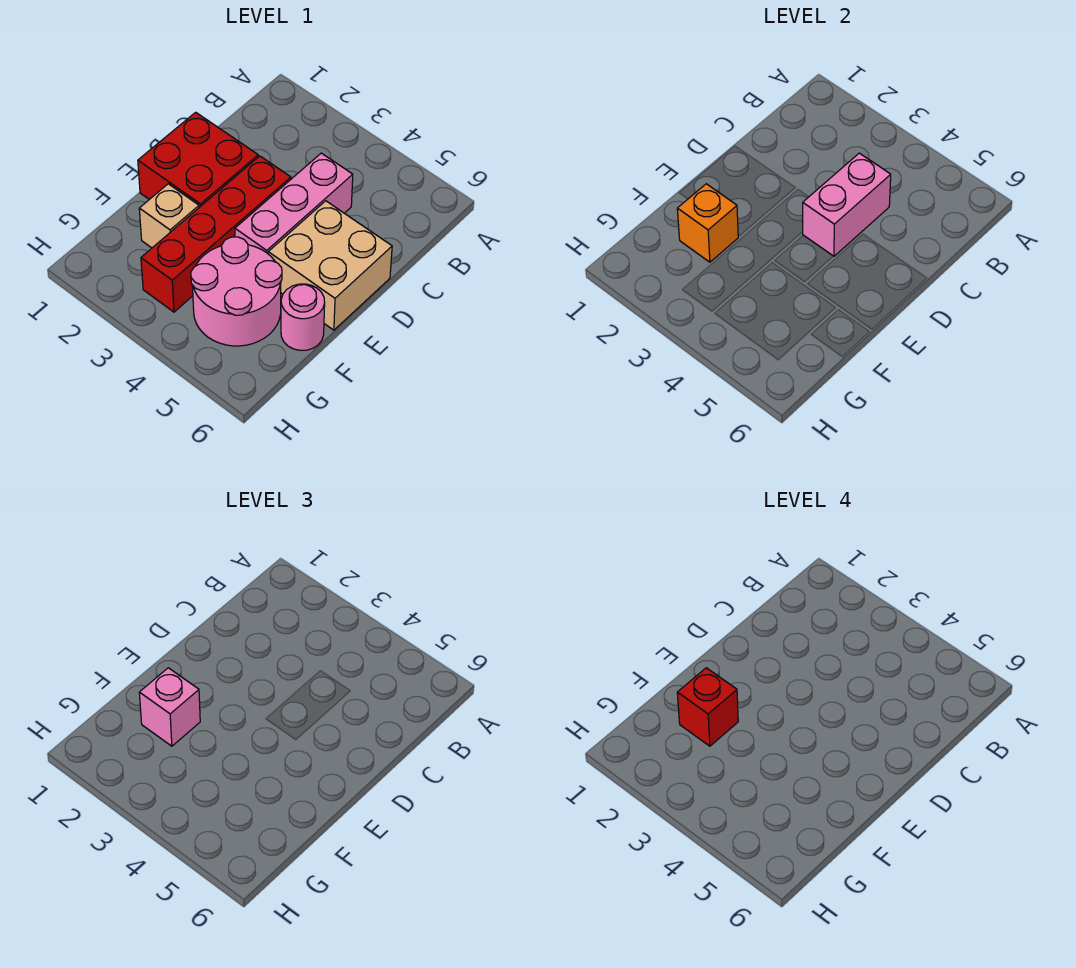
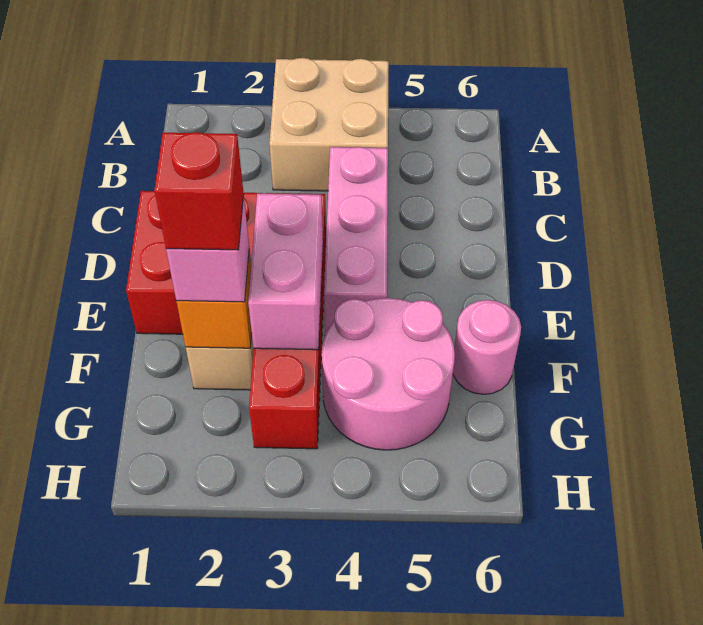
pink 1x2 brick [803,153,891,256] -> pink 1x2 brick moved to [248,194,323,350]
tan 2x2 brick [268,201,392,330] -> tan 2x2 brick moved to [269,58,389,191]

